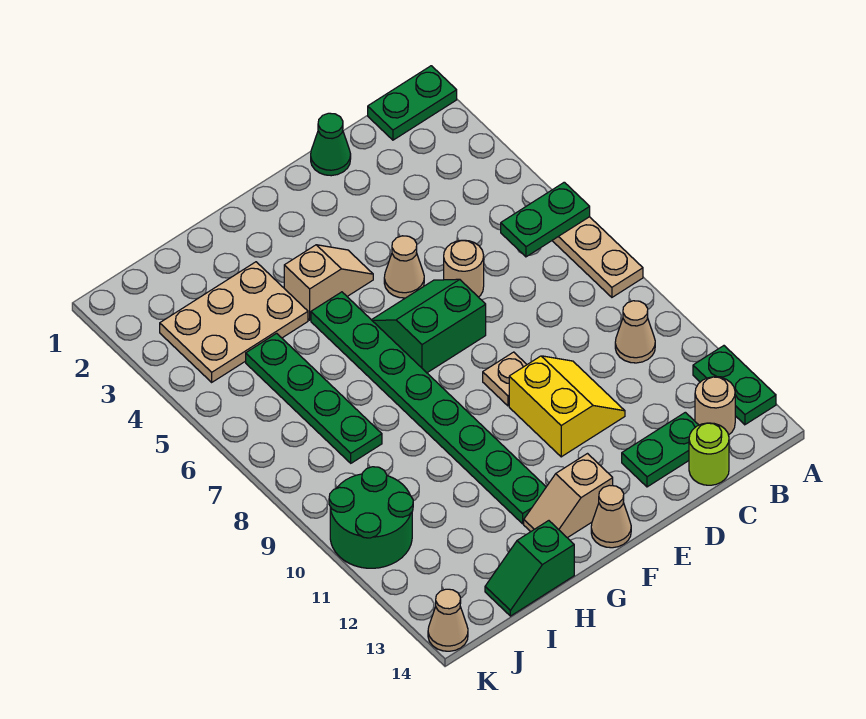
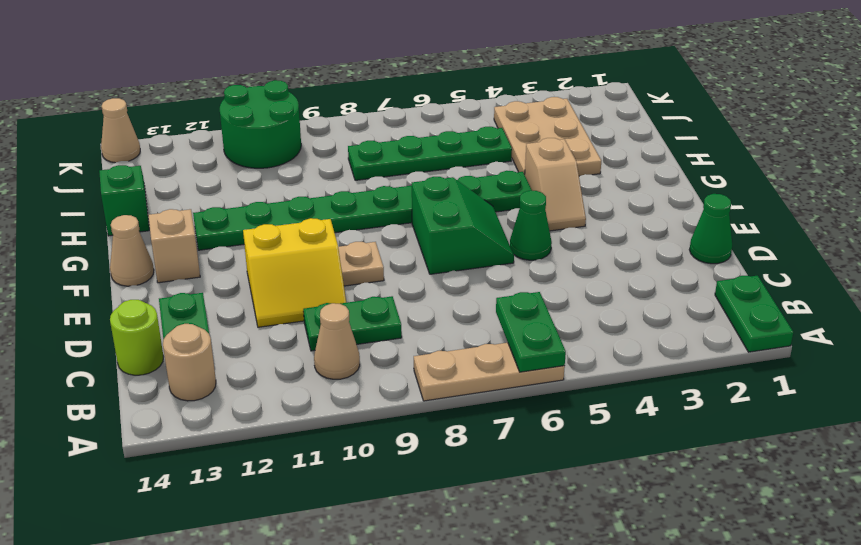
green 1x2 plate [693,346,776,425] -> green 1x2 plate moved to [303,296,402,351]
tan 1x1 round brick [444,240,484,297] -> none
tan 1x1 cone [384,236,424,298] -> green 1x1 cone [510,191,552,260]

